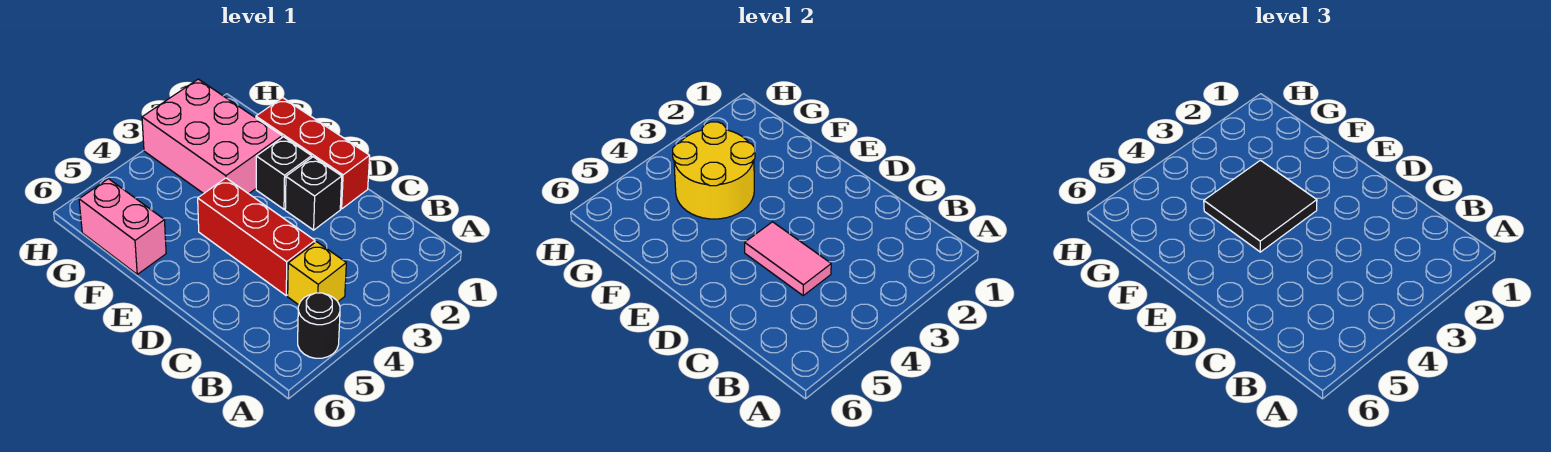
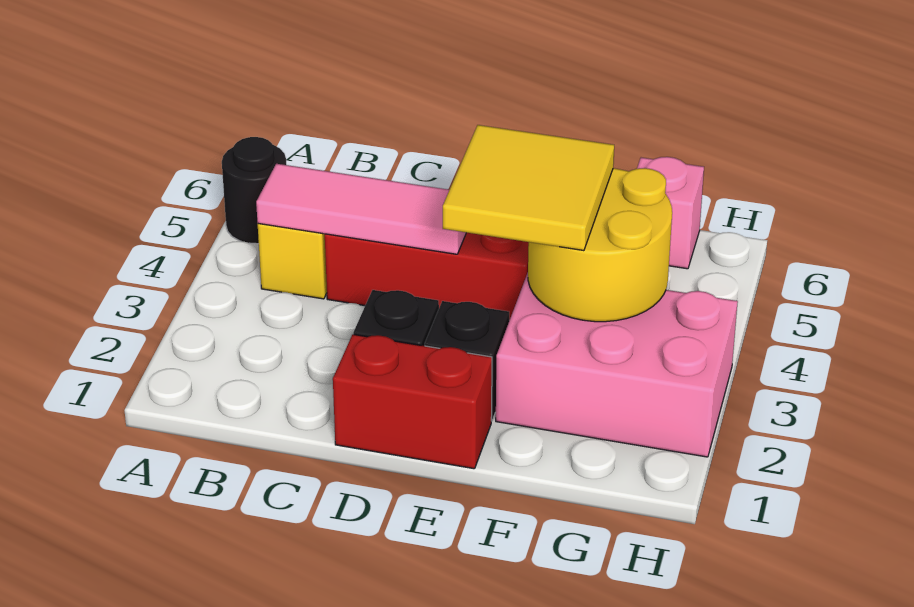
pink 1x2 tile [745,222,831,295] -> pink 1x3 tile [256,164,466,254]
red 1x3 brick [256,98,370,209] -> red 1x2 brick [333,334,492,469]
black 2x2 tile [1204,160,1317,252] -> yellow 2x2 tile [443,125,614,251]
pink 1x2 brick [79,179,166,274] -> pink 1x1 brick [637,157,704,269]

